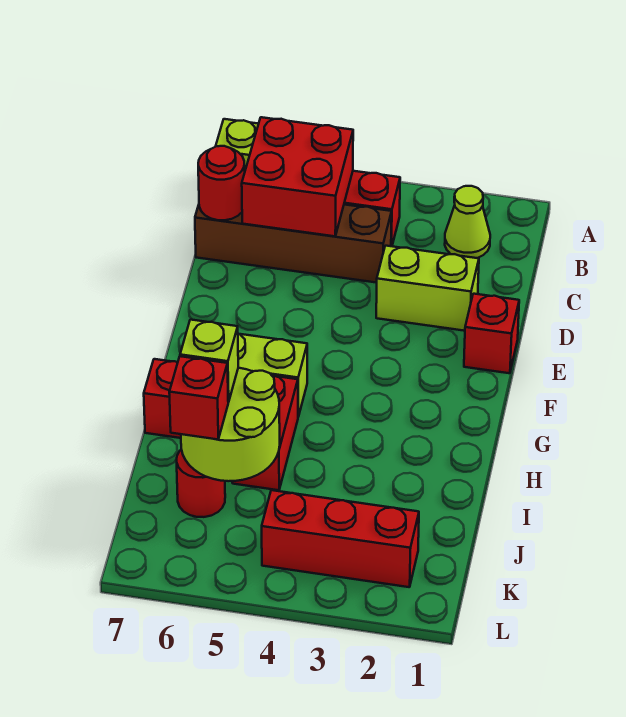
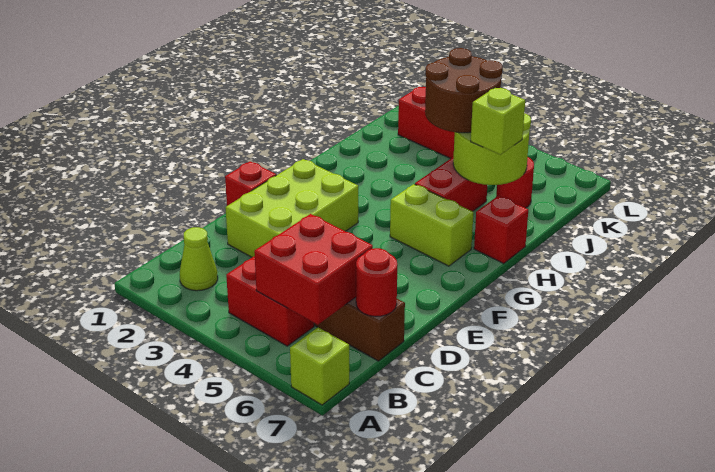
lime 1x2 brick [376,246,479,331] -> lime 2x3 brick [225,159,358,257]
none -> brown 2x2 round brick [425,48,503,133]
red 1x1 brick [169,356,228,440] -> none

